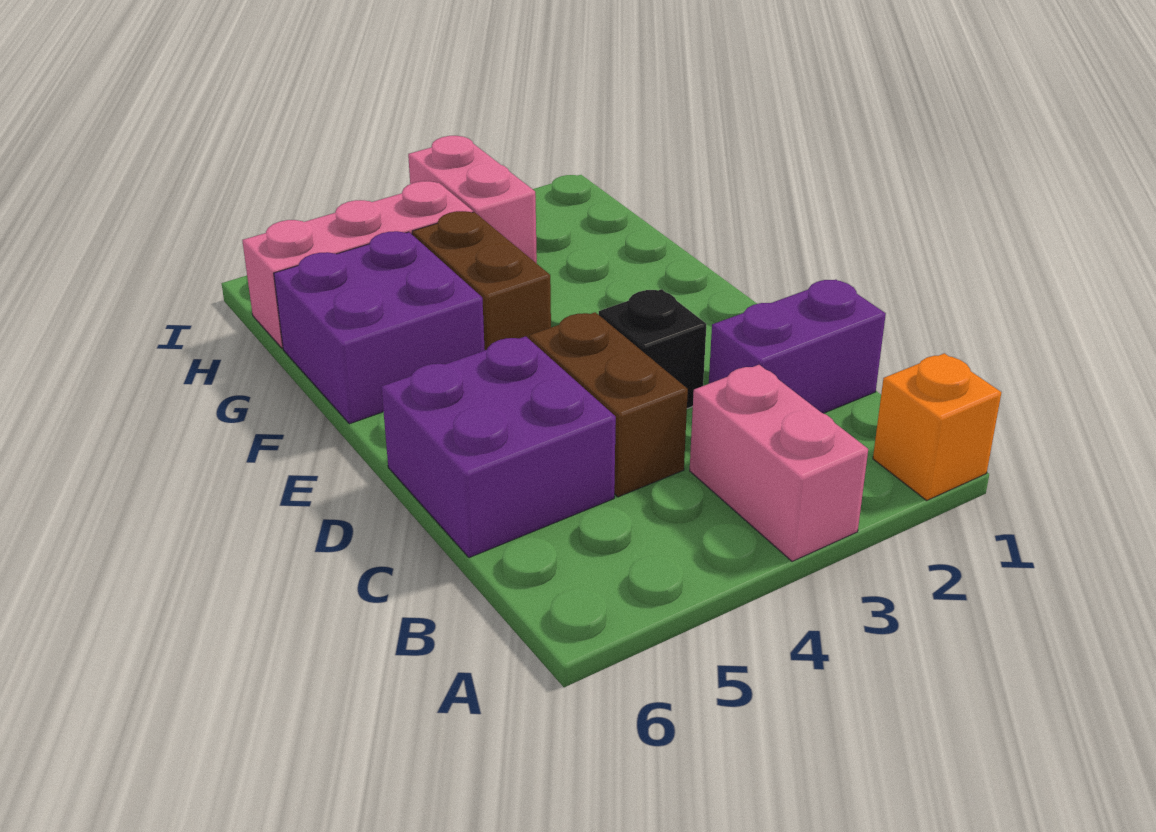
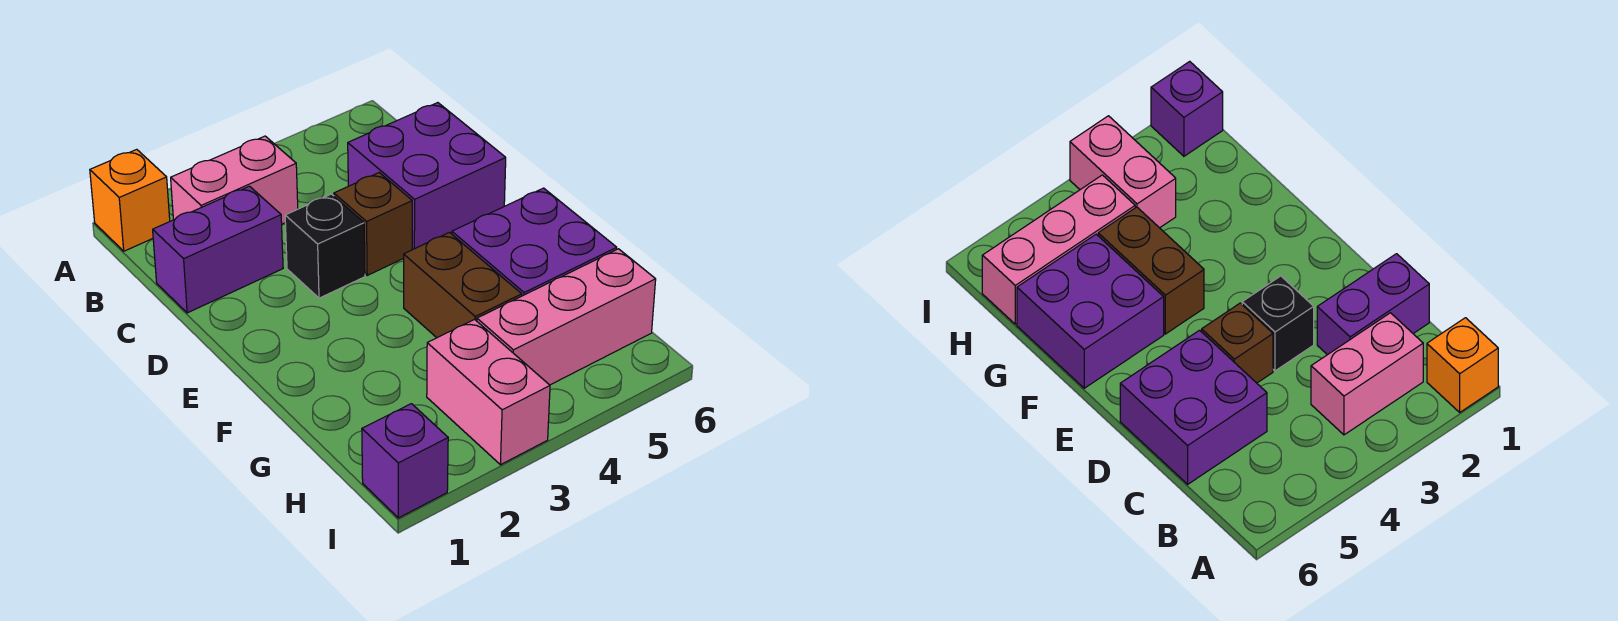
pink 1x2 brick [690,365,868,561] -> pink 1x2 brick turned to [171,136,298,224]
brown 1x2 brick [529,312,688,497] -> brown 1x1 brick [334,173,412,275]
none -> purple 1x1 brick [362,404,448,518]

